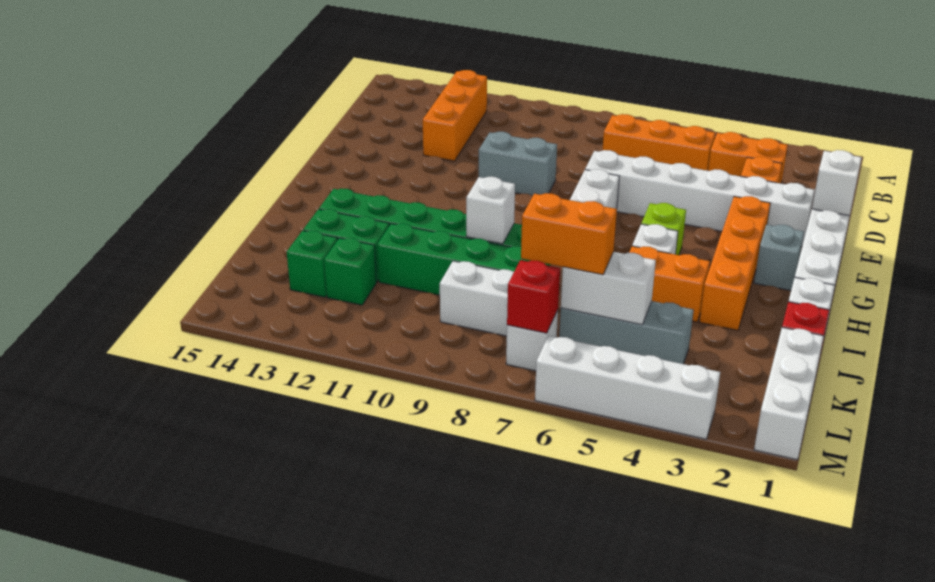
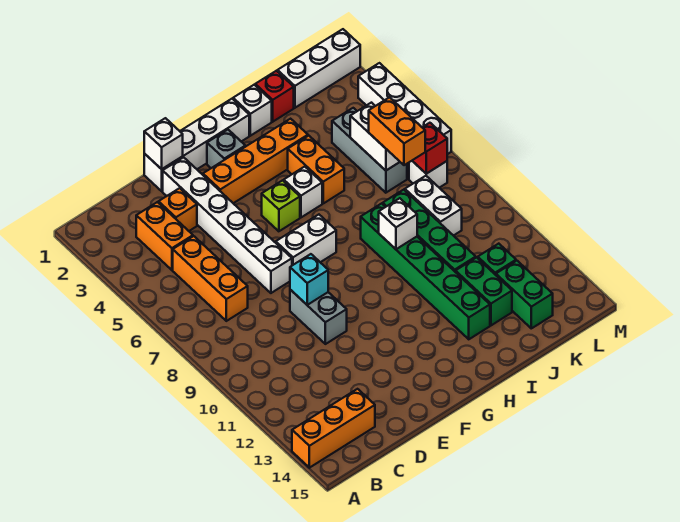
orange 1x3 brick [423,70,487,161] -> orange 1x3 brick moved to [292,389,375,468]
none -> cyan 1x1 brick [290,254,328,305]
green 1x1 brick [287,231,337,297] -> green 1x2 brick [496,261,553,328]

